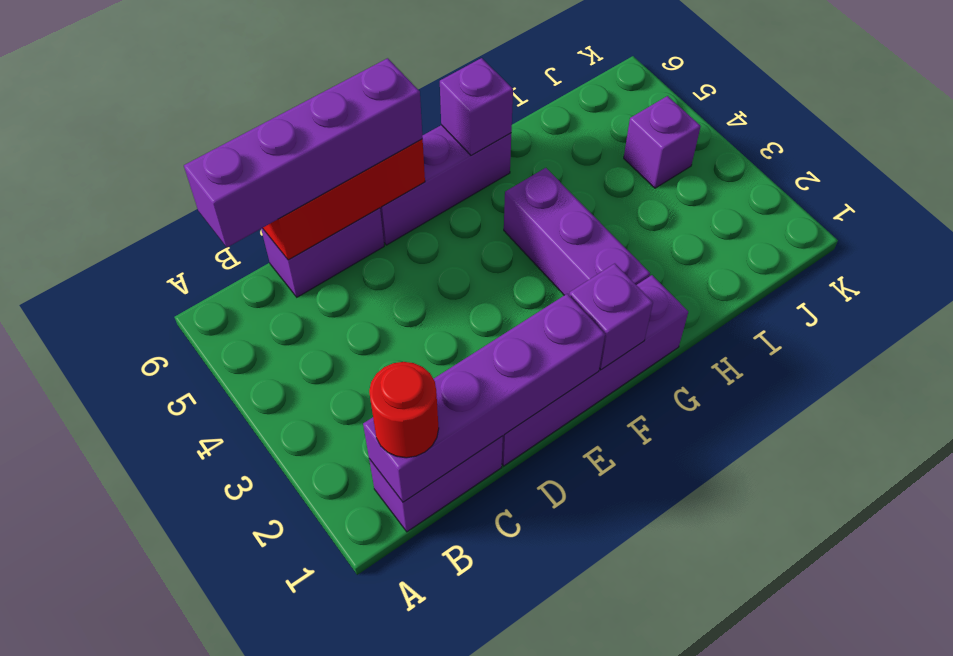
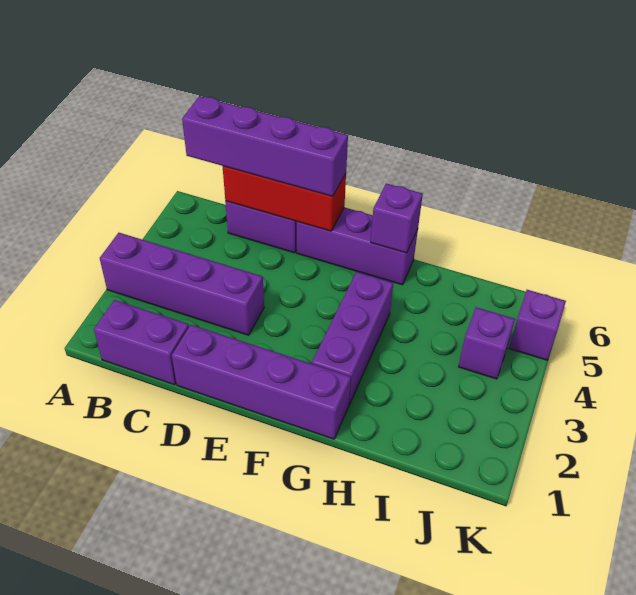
purple 1x4 brick [363,294,605,502] -> purple 1x4 brick moved to [100,233,264,335]
red 1x1 round brick [369,362,439,458] -> none
purple 1x1 brick [569,264,653,370] -> purple 1x1 brick moved to [509,290,566,360]

